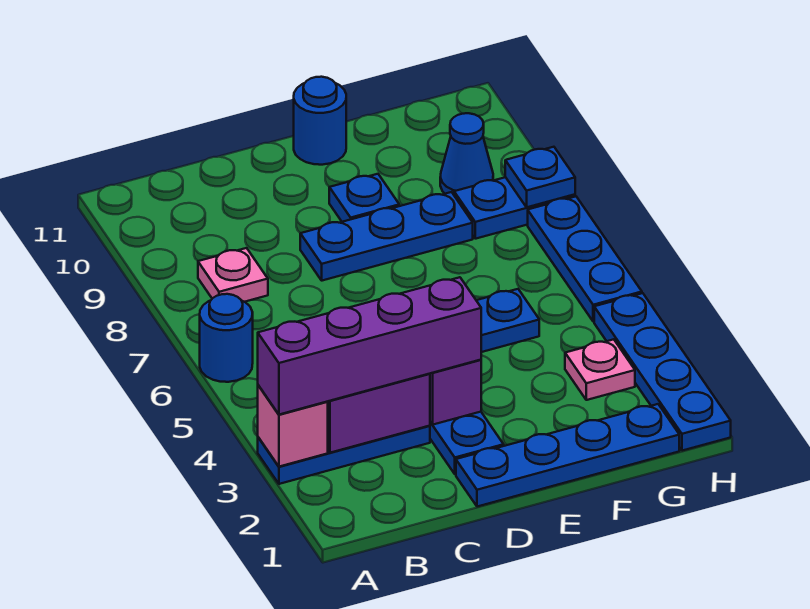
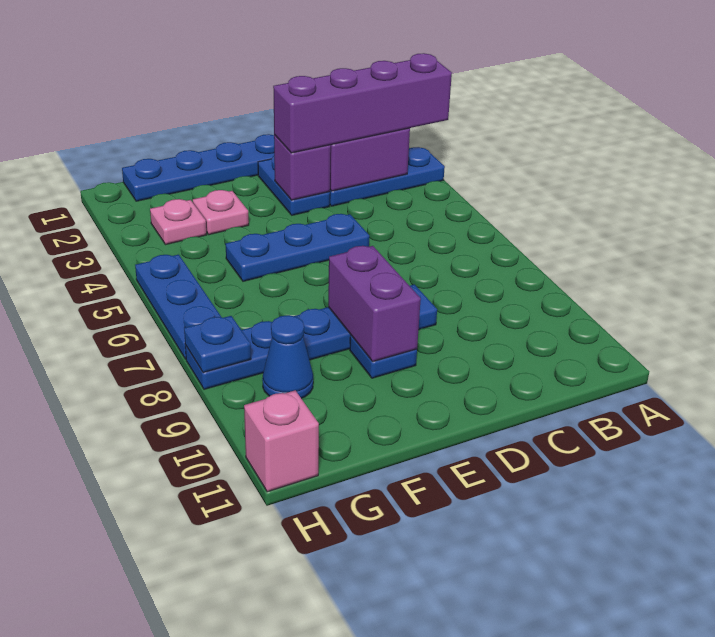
pink 1x1 brick [258,385,328,467] -> pink 1x1 brick moved to [244,390,319,492]
blue 1x1 round brick [200,294,253,382] -> none
pink 1x1 plate [198,248,268,302] -> pink 1x1 plate moved to [193,190,249,235]
none -> purple 1x2 brick [328,246,421,362]
blue 1x1 round brick [294,77,346,165] -> none
blue 1x4 plate [594,293,731,451] -> none

